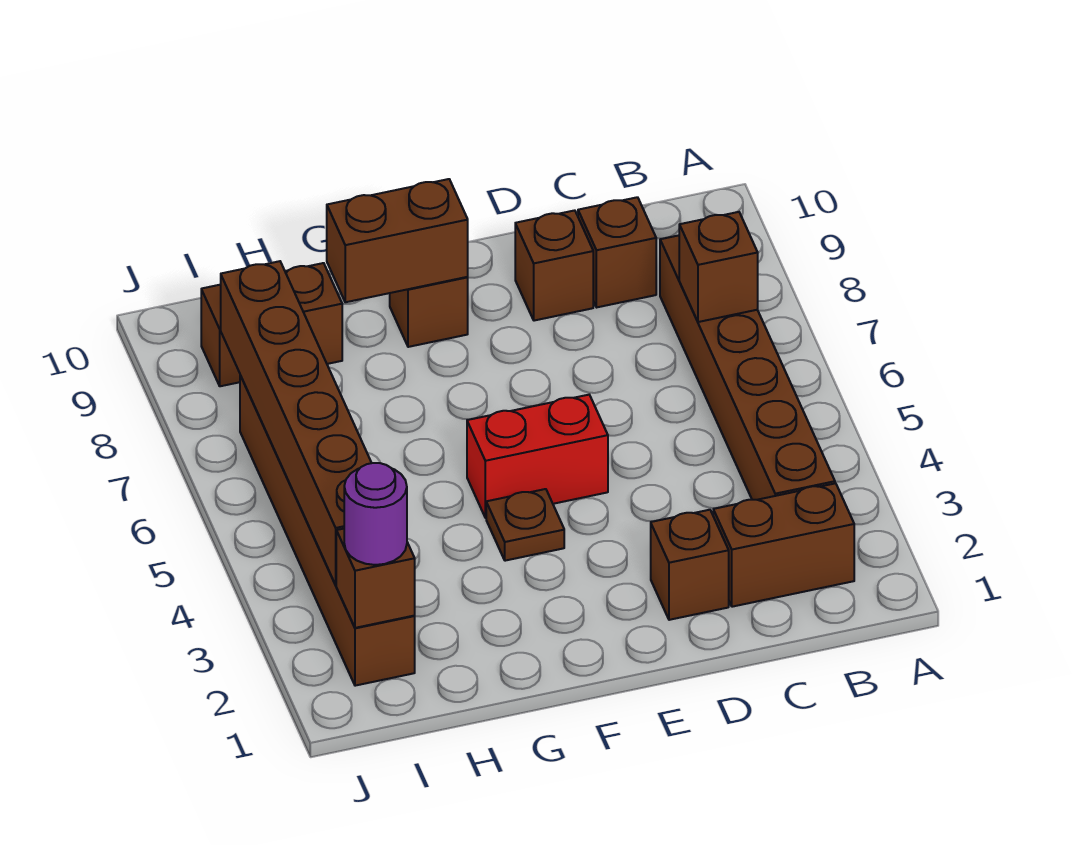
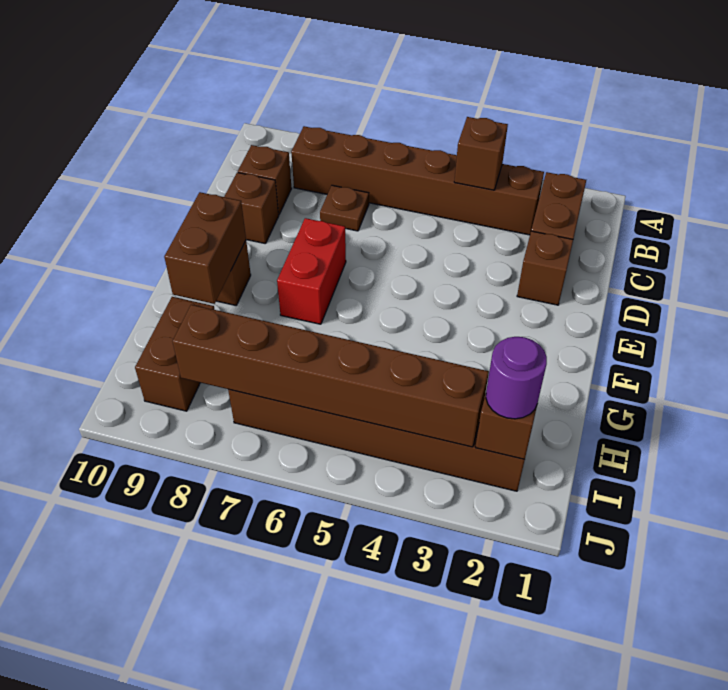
brown 1x1 brick [679,212,758,322] -> brown 1x1 brick moved to [454,117,508,190]
red 1x2 brick [467,395,608,518] -> red 1x2 brick moved to [277,218,346,324]
brown 1x1 plate [486,489,564,561] -> brown 1x1 plate moved to [320,185,369,231]

